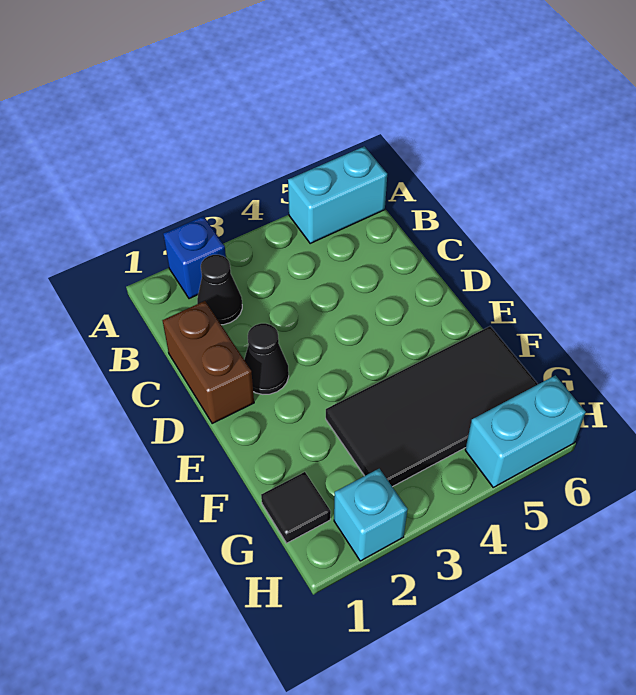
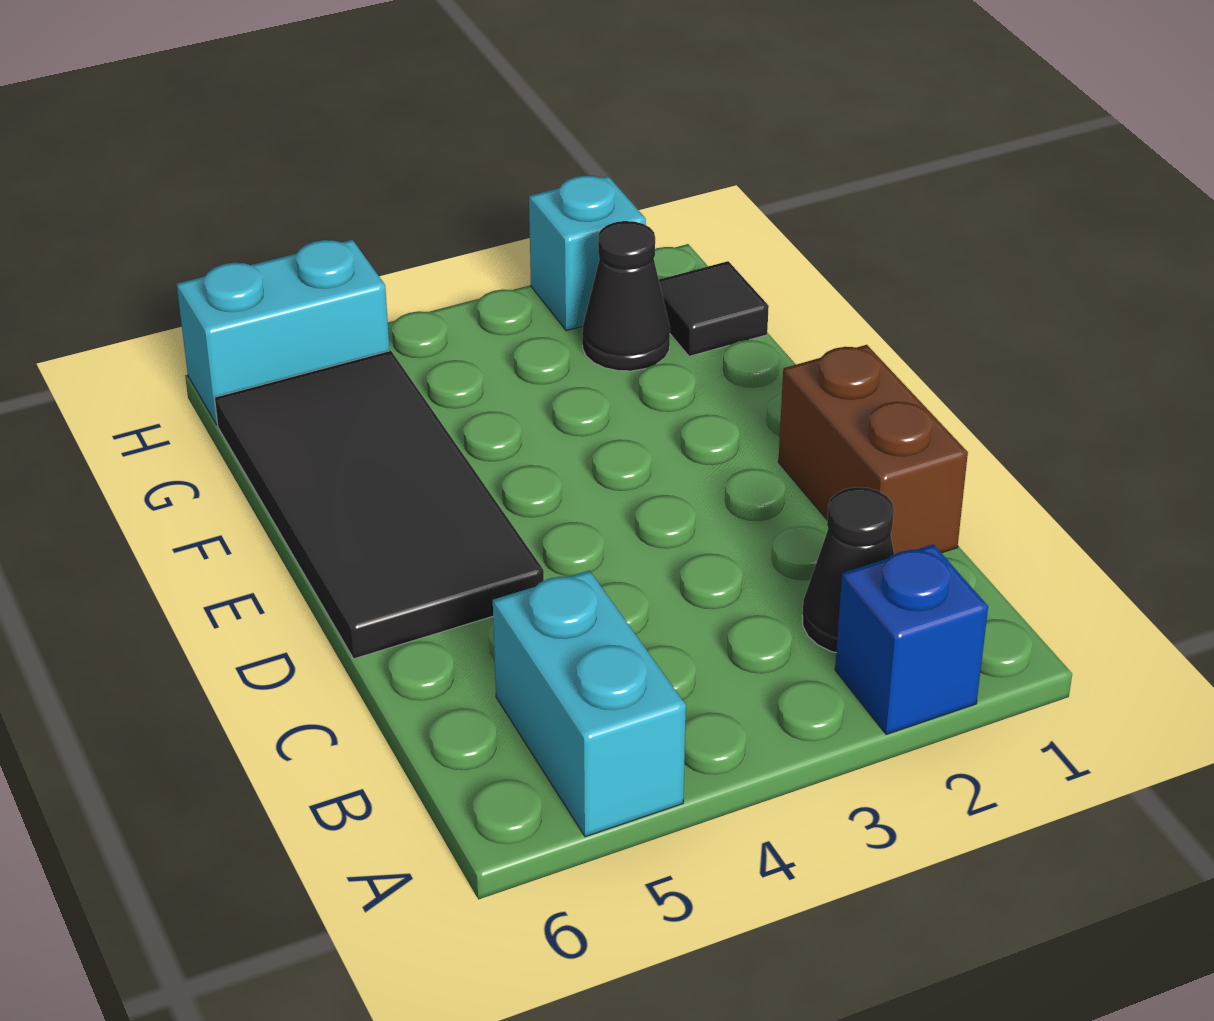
cyan 1x2 brick [288,146,387,243] -> cyan 1x2 brick turned to [493,570,686,837]
black 1x1 cone [244,323,289,394] -> black 1x1 cone moved to [582,221,670,371]
black 2x4 tile [326,326,538,487] -> black 2x4 tile turned to [215,351,544,659]

